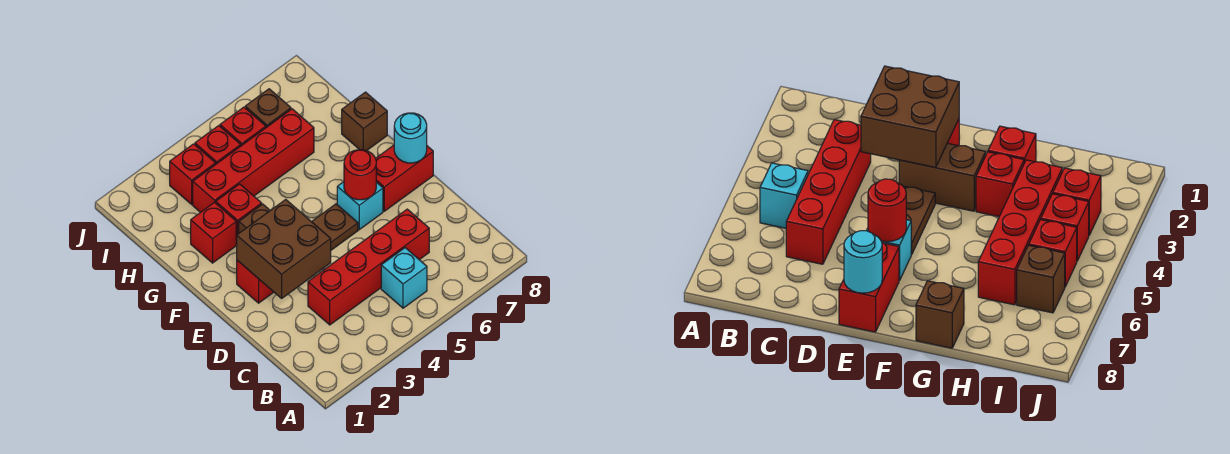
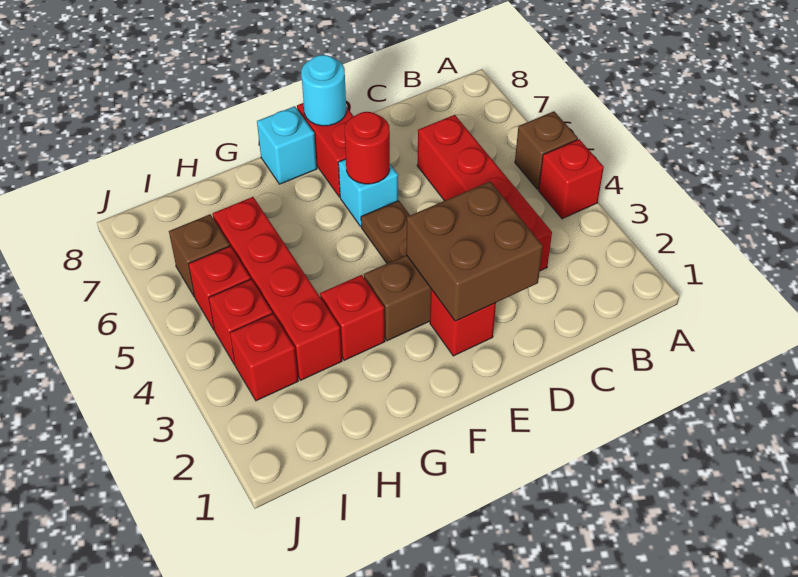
cyan 1x1 brick [381,248,427,308] -> cyan 1x1 brick moved to [257,106,317,184]
red 1x1 brick [191,202,236,263] -> red 1x1 brick moved to [539,139,604,219]
brown 1x1 brick [342,92,387,151] -> brown 1x1 brick moved to [515,111,578,189]

